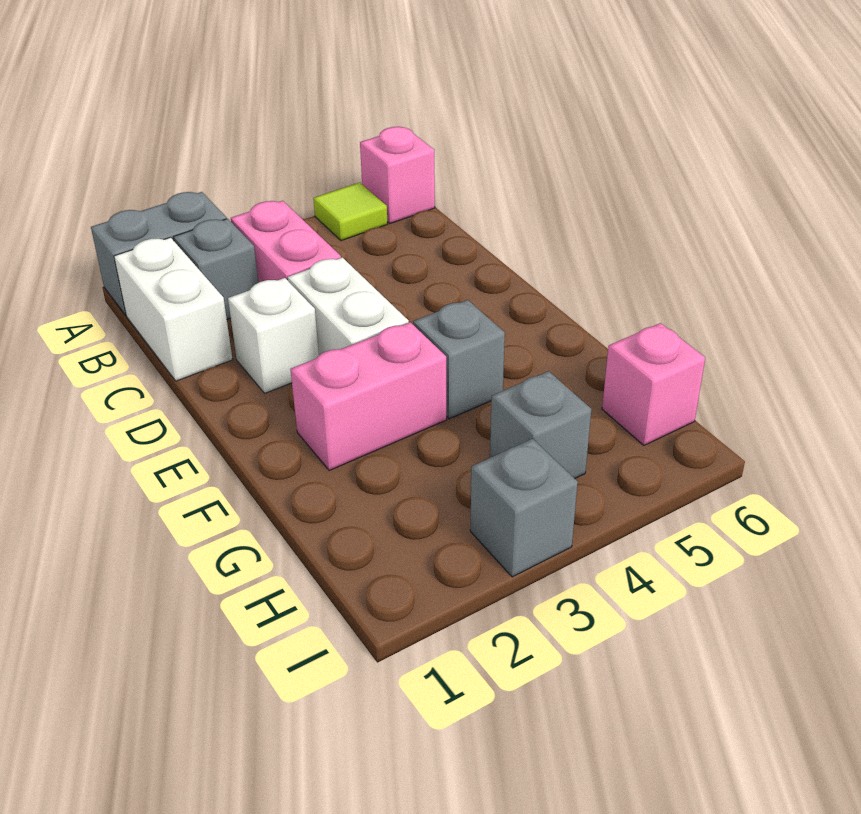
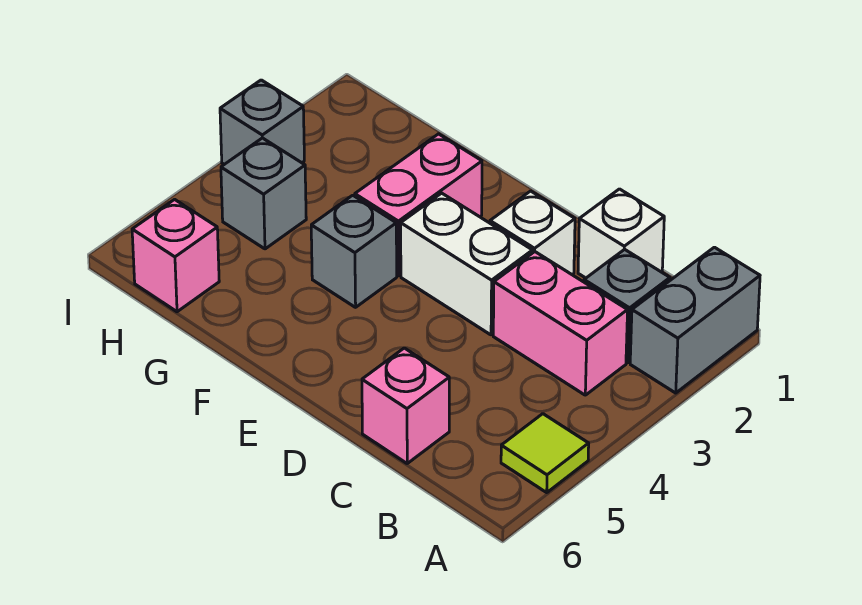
pink 1x1 brick [360,127,435,223] -> pink 1x1 brick moved to [362,348,449,463]
white 1x2 brick [114,237,233,381] -> white 1x1 brick [578,189,664,278]

